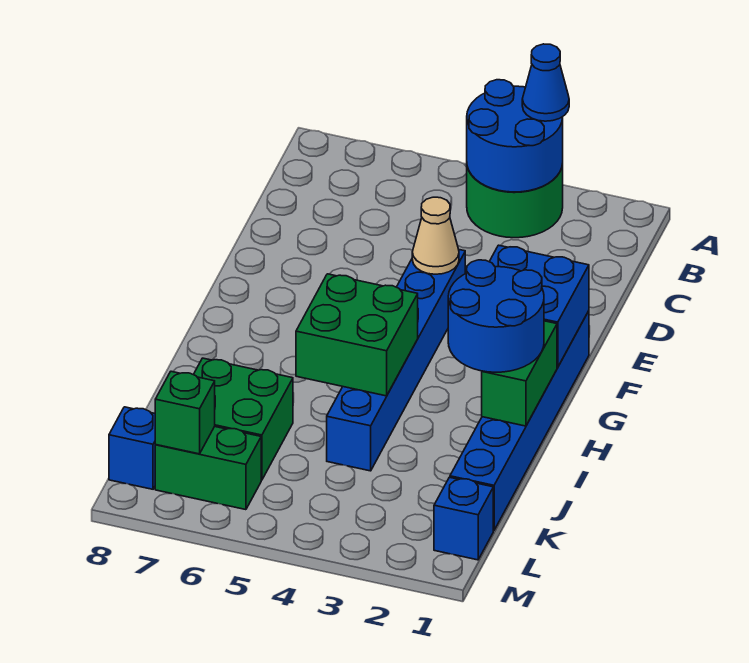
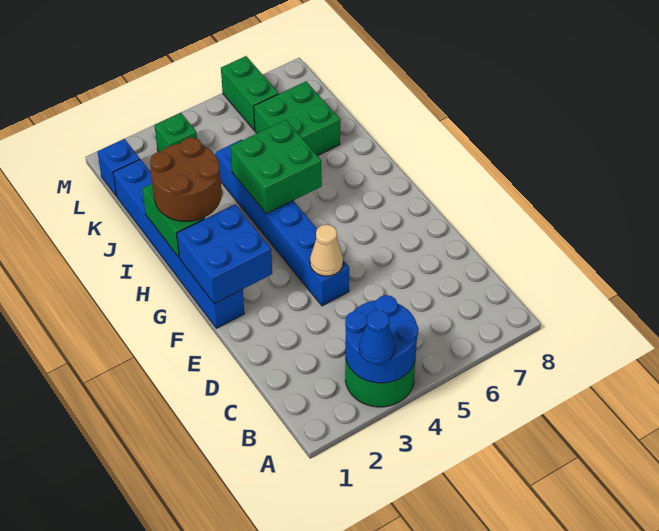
blue 2x2 round brick [448,260,544,372] -> brown 2x2 round brick [150,137,222,221]
green 1x2 brick [155,426,261,510] -> green 1x2 brick turned to [221,56,279,130]
green 1x1 brick [155,371,215,454] -> green 1x1 brick moved to [154,113,197,152]
blue 1x1 brick [109,407,156,489] -> none

